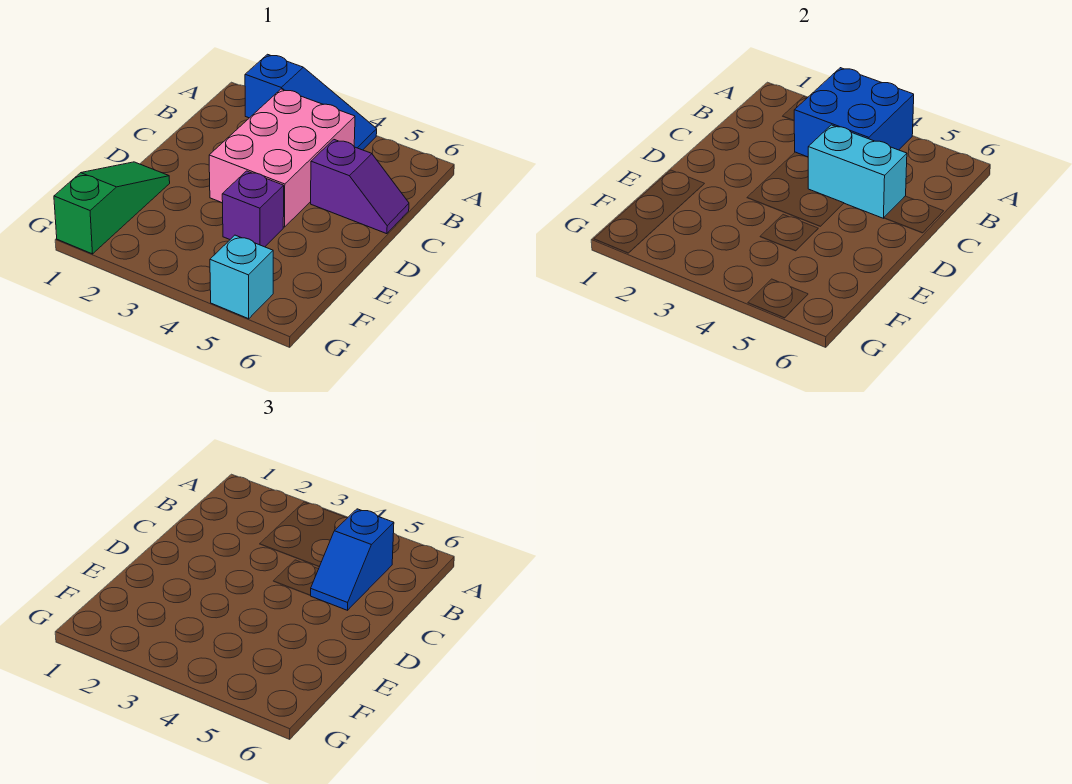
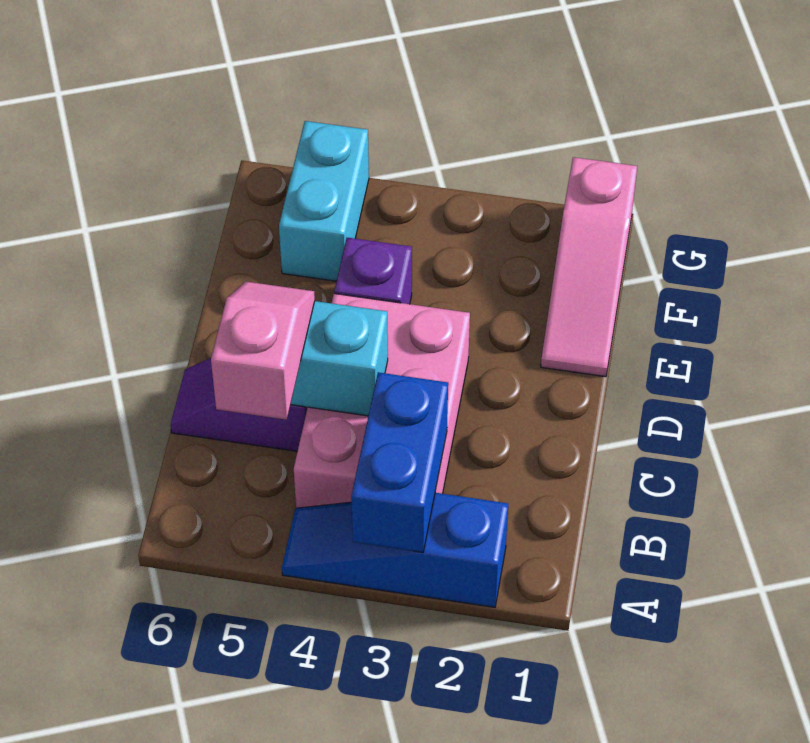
blue 2x2 brick [794,68,914,157] -> blue 1x2 brick [351,372,448,553]
blue 1x2 slope [310,509,394,610] -> pink 1x2 slope [211,281,315,420]
green 1x3 slope [54,162,170,254] -> pink 1x3 slope [541,157,637,377]
cyan 1x1 brick [210,235,273,319] -> cyan 1x2 brick [279,121,369,281]

